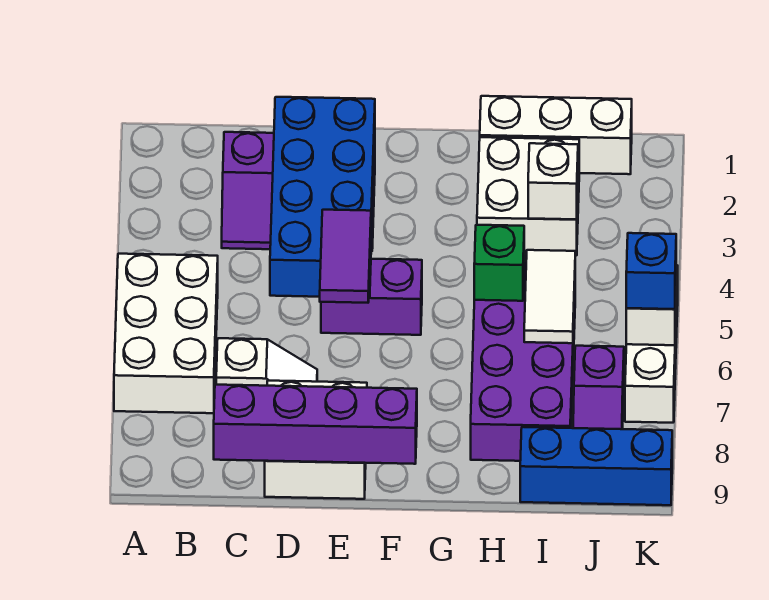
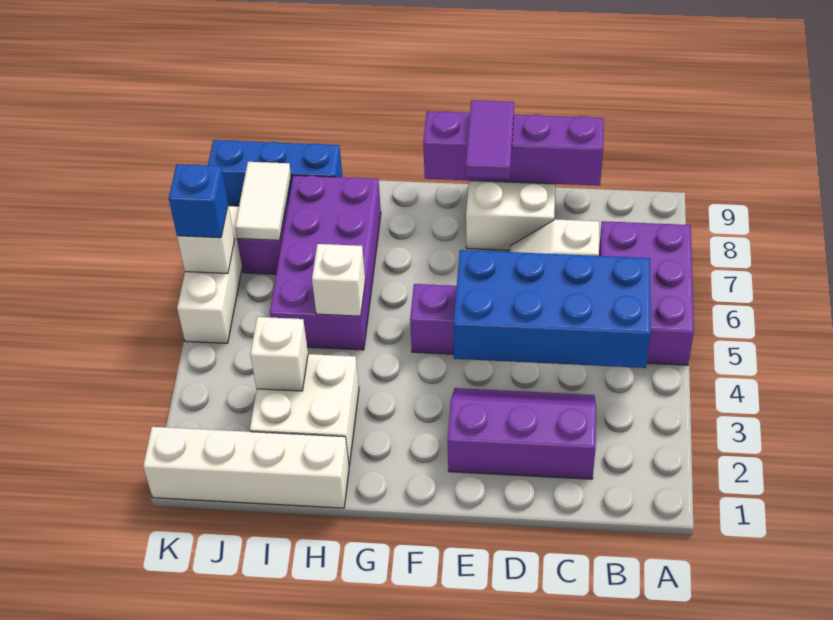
white 2x3 brick [114,254,218,413] -> purple 2x3 brick [599,221,694,365]
blue 2x4 brick [270,97,375,297] -> blue 2x4 brick turned to [453,250,651,368]
purple 1x2 tile [320,210,371,303] -> purple 1x2 tile moved to [466,100,514,179]
white 1x3 brick [480,96,632,174] -> white 1x4 brick [143,427,349,508]
green 1x1 brick [474,225,524,301] -> white 1x1 brick [312,244,365,316]
white 1x2 tile [524,250,575,343] -> white 1x2 tile moved to [235,162,291,240]

